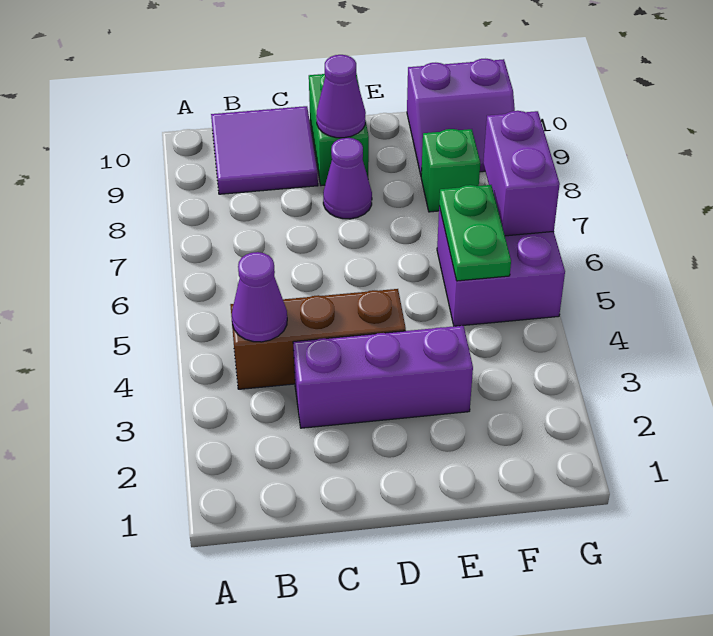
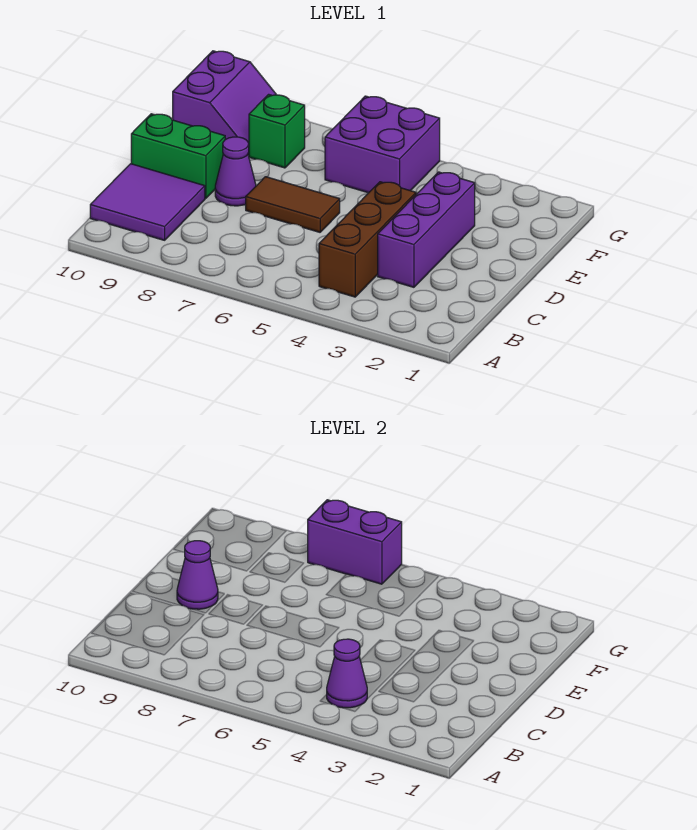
none -> brown 1x2 tile [246,177,340,232]
green 1x2 plate [439,185,511,281] -> none

